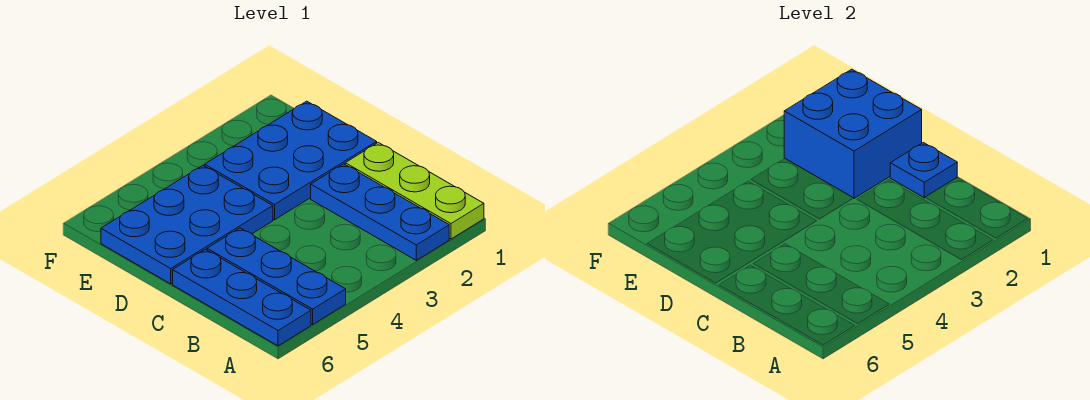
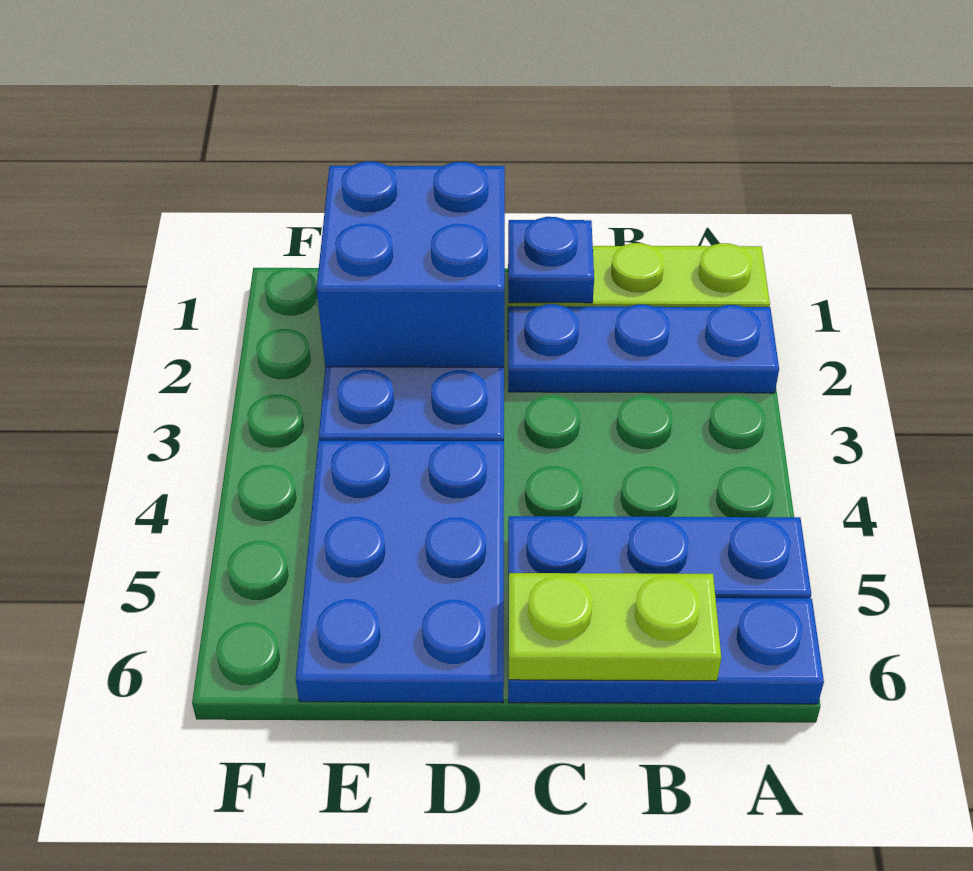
none -> lime 1x2 plate [508,573,721,681]

